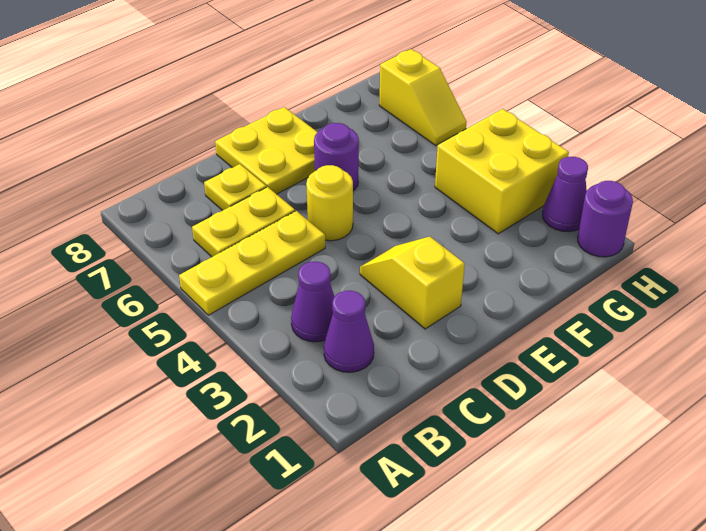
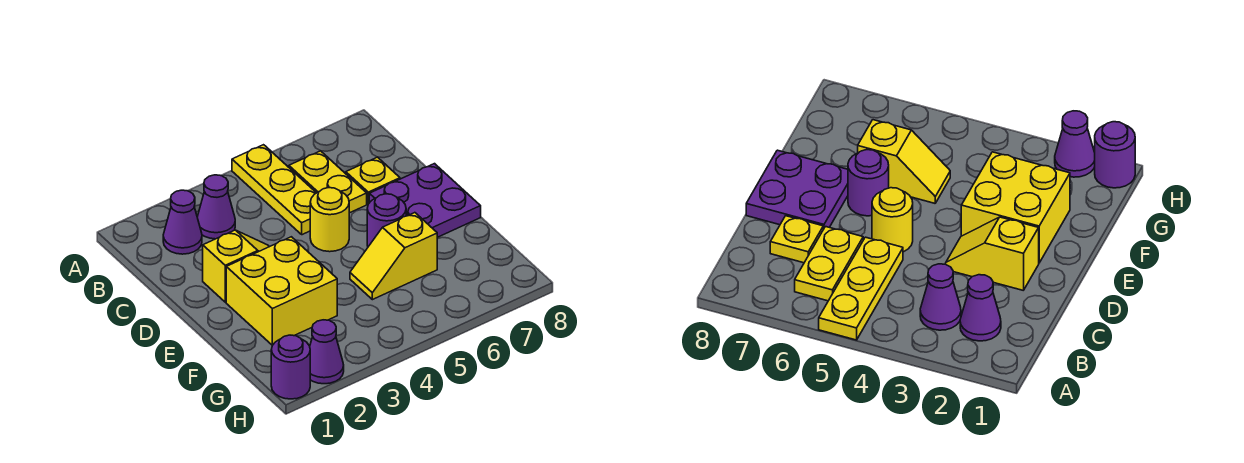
yellow 2x2 plate [215,107,317,194] -> purple 2x2 plate [369,164,481,237]
yellow 2x2 brick [435,109,569,234] -> yellow 2x2 brick moved to [226,237,337,345]
yellow 1x2 slope [379,49,466,145] -> yellow 1x2 slope moved to [350,213,437,300]

